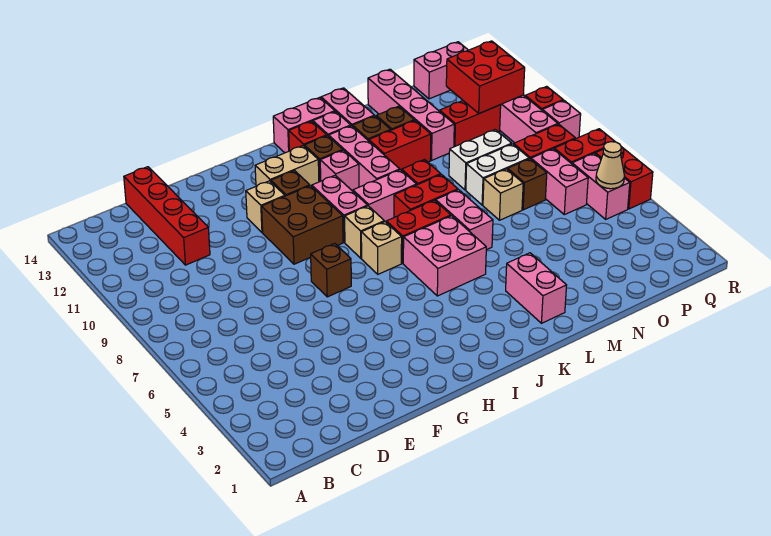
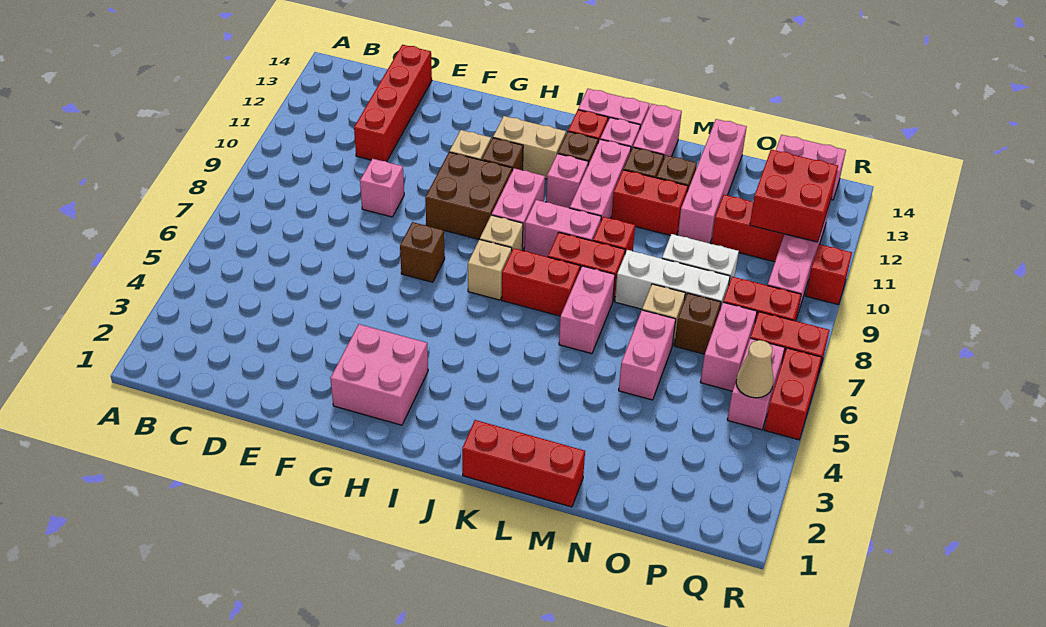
pink 2x2 brick [403,216,486,296] -> pink 2x2 brick moved to [330,324,428,425]
none -> red 1x3 brick [462,420,585,507]
pink 1x2 brick [506,253,567,323] -> pink 1x2 brick moved to [619,310,676,400]
white 1x2 brick [466,144,529,205] -> white 1x3 brick [615,250,730,309]
pink 1x1 brick [542,100,581,139] -> pink 1x1 brick moved to [360,159,404,217]

